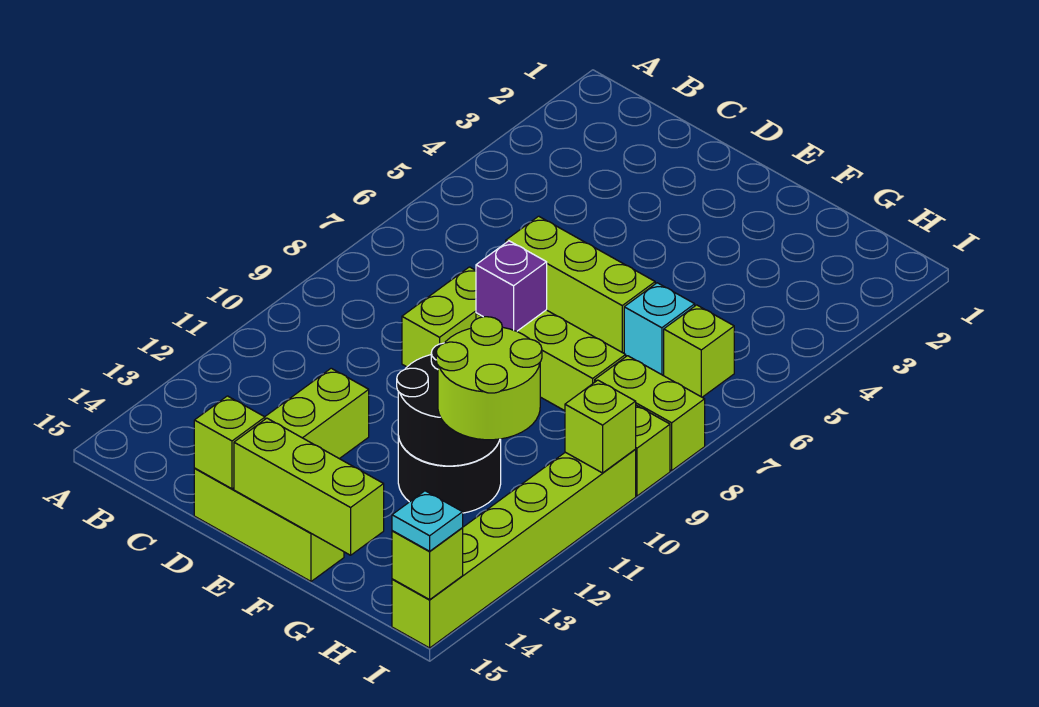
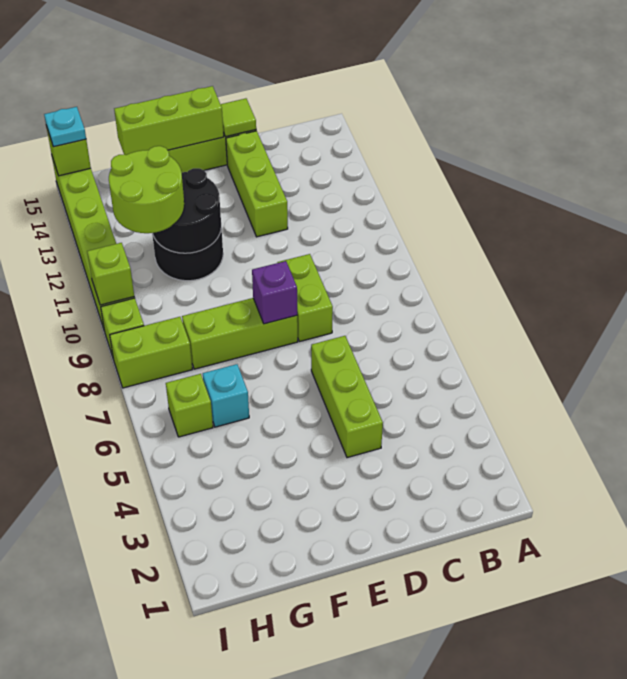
lime 1x3 brick [506,216,655,353] -> lime 1x3 brick turned to [311,336,383,458]
lime 1x1 brick [194,396,265,489] -> lime 1x1 tile [221,98,256,137]

